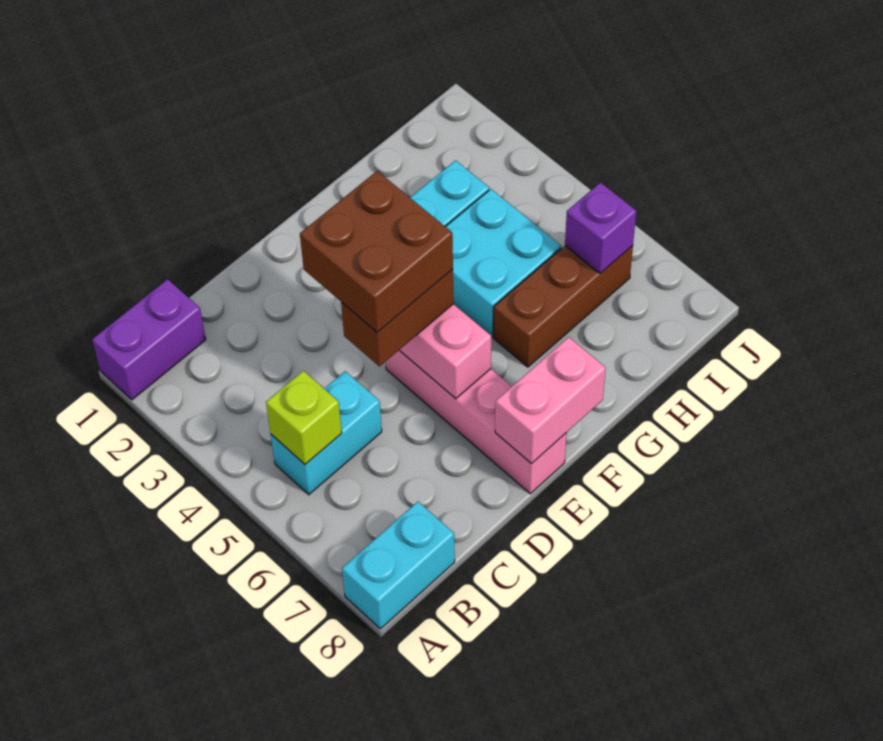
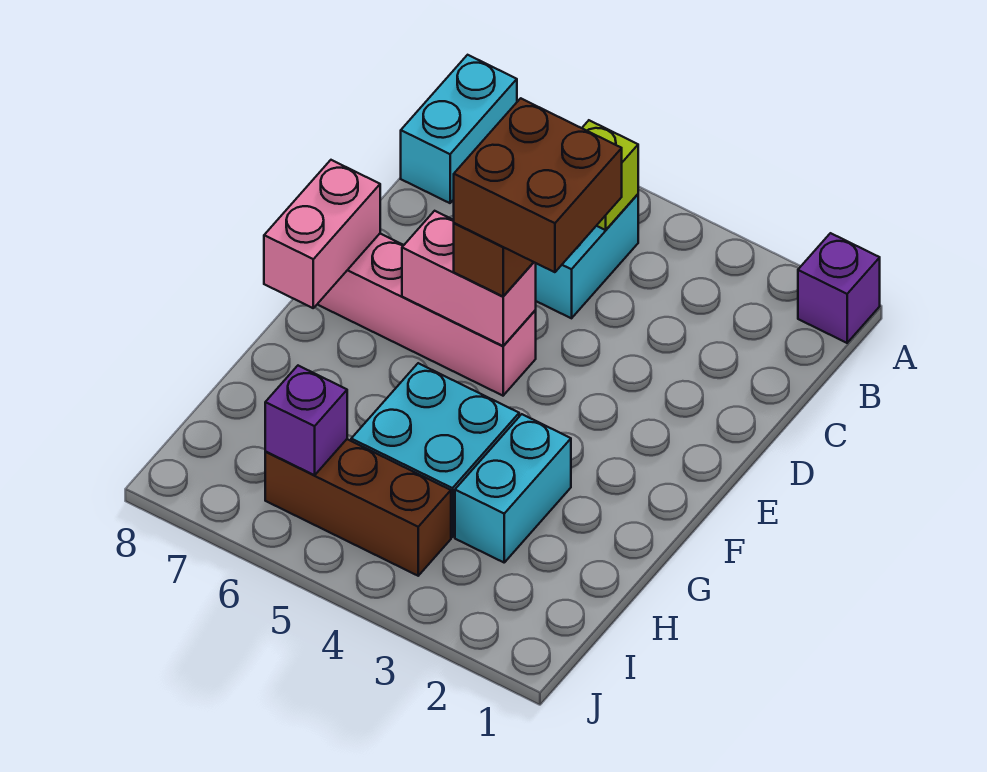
purple 1x2 brick [92,279,206,400] -> purple 1x1 brick [798,233,880,343]
brown 1x3 brick [494,245,633,367] -> brown 1x3 brick turned to [265,439,451,576]

